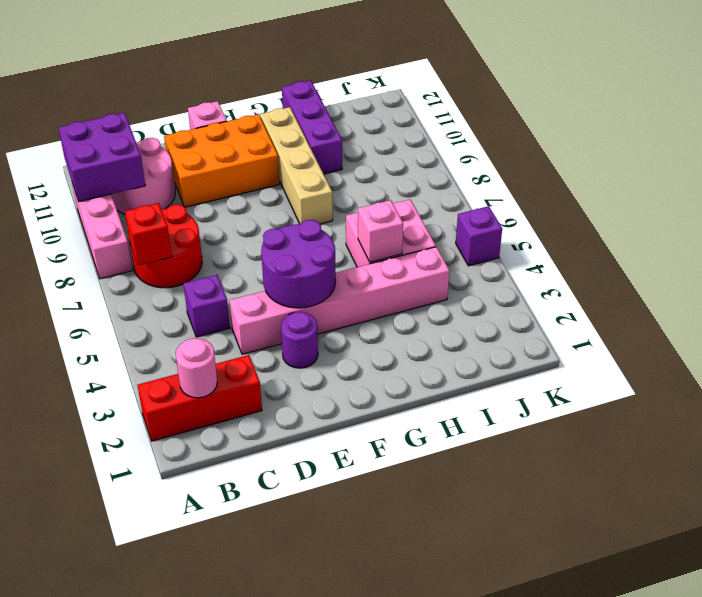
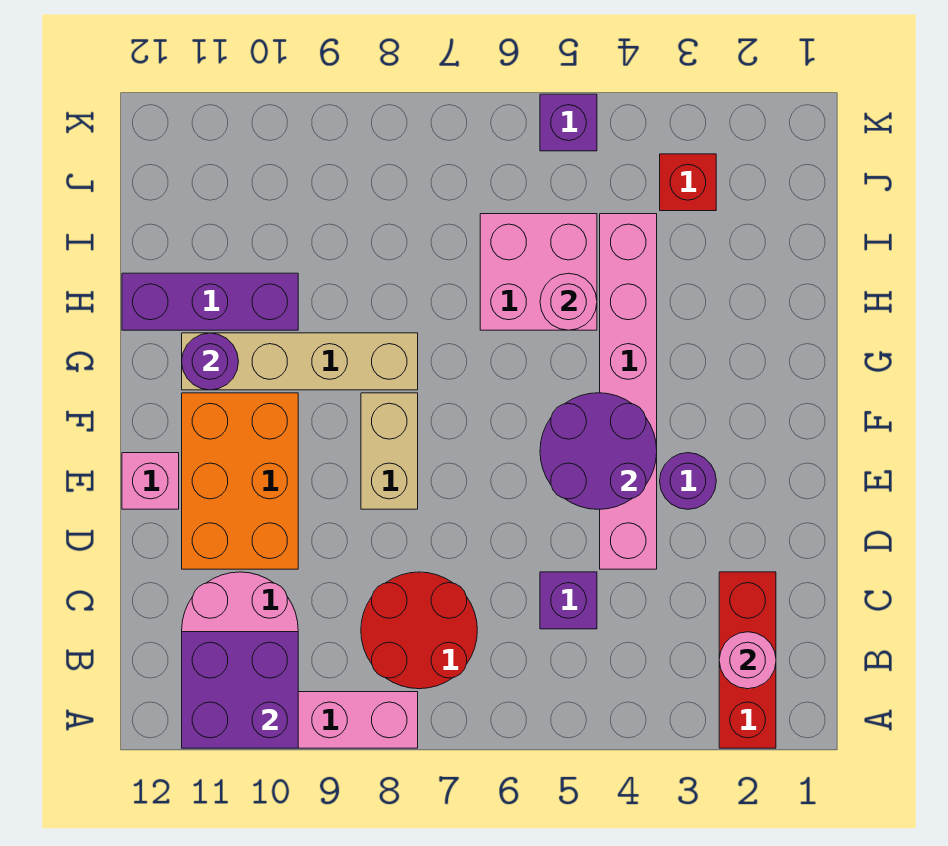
red 1x1 brick [125,203,172,265] -> red 1x1 brick moved to [660,154,716,211]
none -> tan 1x2 brick [361,393,418,509]
none -> purple 1x1 round brick [182,333,239,390]
pink 1x1 brick [358,200,403,262] -> pink 1x1 round brick [540,273,597,330]

